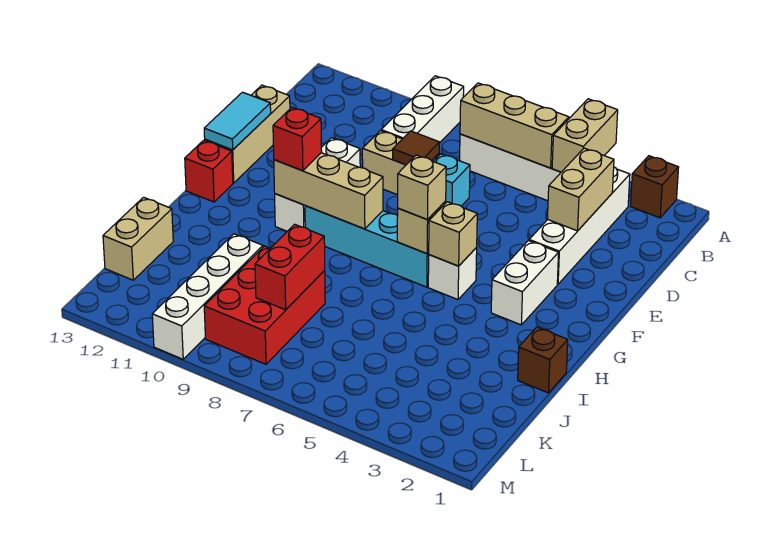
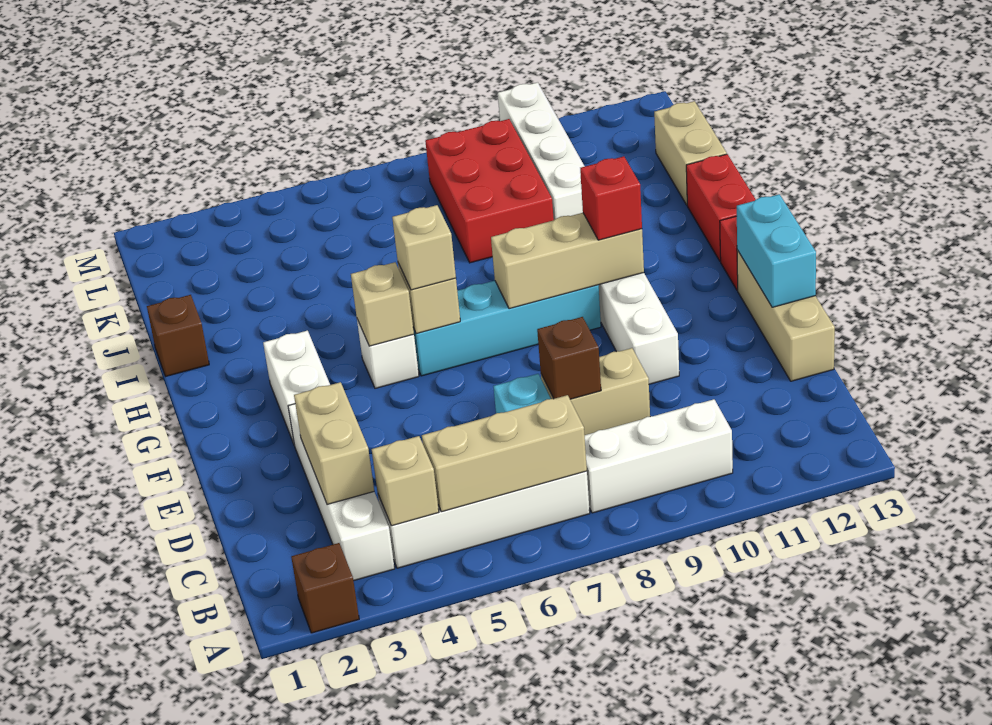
tan 1x2 brick [552,99,618,172] -> tan 1x1 brick [372,436,439,526]
white 1x3 brick [381,76,464,142] -> white 1x3 brick turned to [585,399,733,513]
brown 1x1 tile [393,131,440,165] -> brown 1x1 brick [537,317,601,399]
cyan 1x2 tile [204,92,271,150] -> cyan 1x2 brick [737,194,816,307]
red 1x2 brick [255,224,325,310] -> red 1x2 brick moved to [686,154,756,261]

